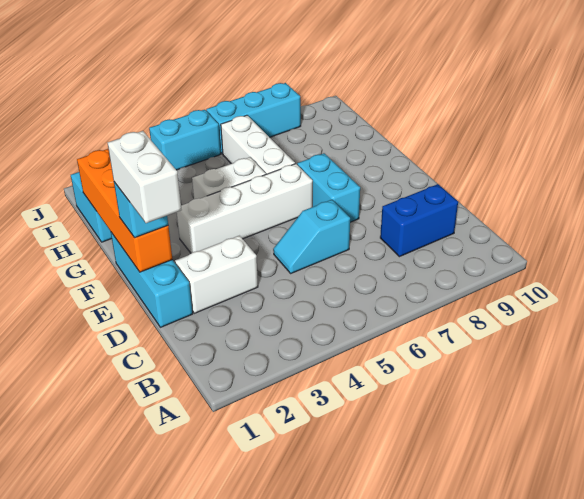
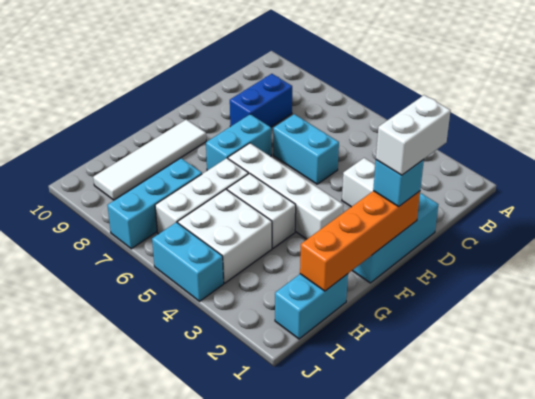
blue 1x2 brick [380,184,458,257] -> blue 1x2 brick turned to [230,74,292,127]
cyan 1x2 slope [273,200,350,273] -> cyan 1x2 brick [273,114,339,184]
none -> white 1x4 tile [93,120,206,200]
none -> white 2x2 brick [178,189,272,283]
cyan 1x3 brick [206,83,301,154] -> cyan 1x3 brick turned to [107,158,202,249]

